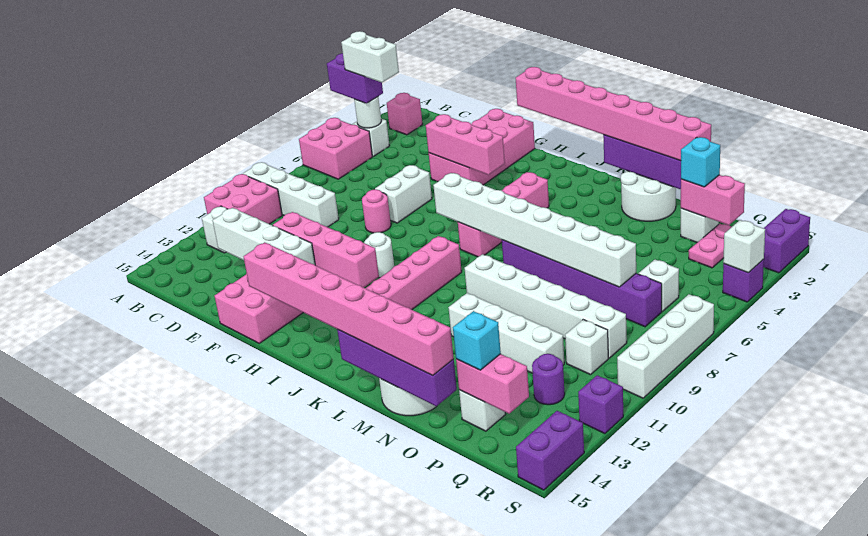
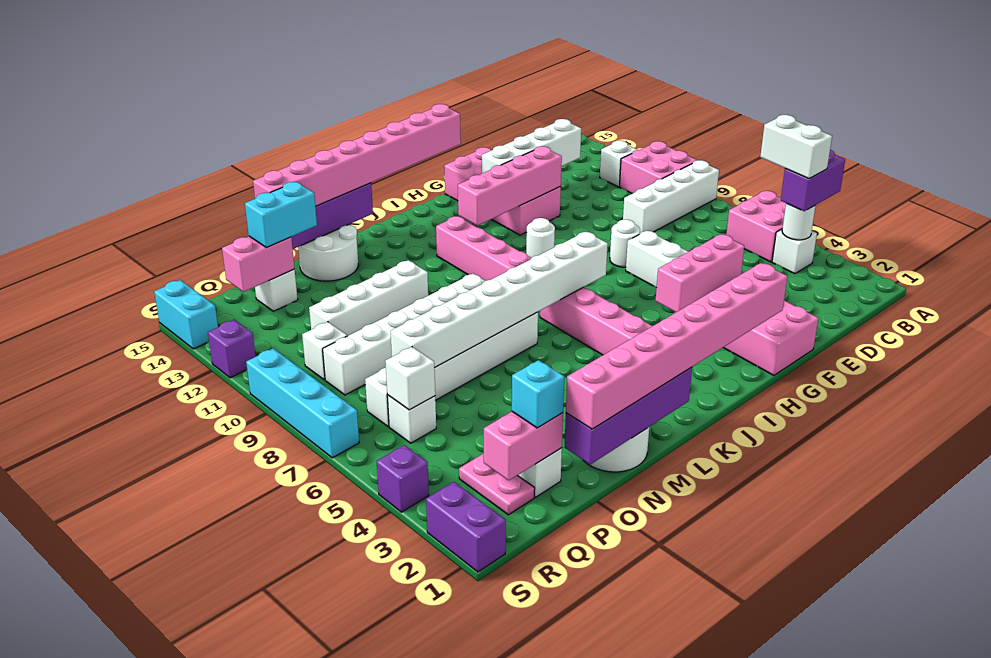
pink 1x1 brick [387,93,423,135] -> none
white 1x2 brick [341,31,399,82] -> white 1x2 brick turned to [760,115,832,179]
pink 1x1 round brick [362,189,391,233] -> white 1x1 round brick [610,220,640,267]
purple 1x6 brick [502,240,662,327] -> white 1x6 brick [365,312,538,427]
cyan 1x1 brick [453,311,501,370] -> cyan 1x2 brick [245,182,317,248]
purple 1x1 round brick [532,354,565,405] -> none
white 1x1 brick [723,220,765,273] -> white 1x1 brick moved to [385,347,435,410]
white 1x4 brick [617,294,714,398] -> cyan 1x4 brick [246,348,359,458]
purple 1x2 brick [516,411,584,490] -> cyan 1x2 brick [154,280,218,349]

